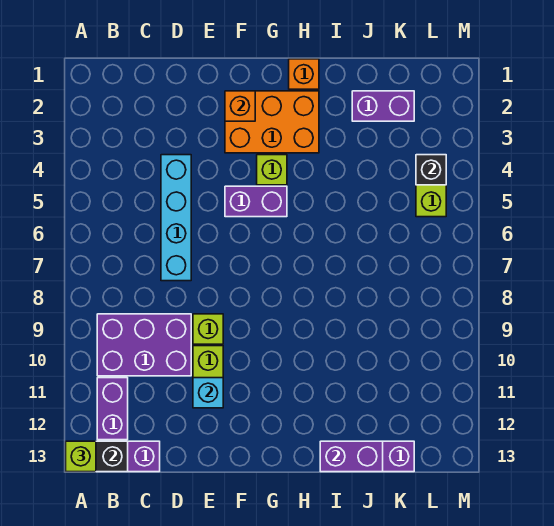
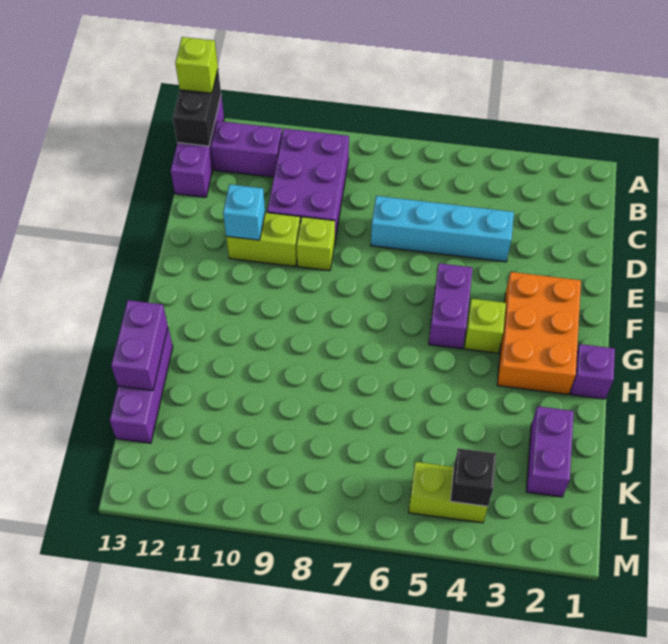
orange 1x1 brick [225,91,255,121] -> none
orange 1x1 brick [289,59,319,89] -> purple 1x1 brick [570,344,615,399]

